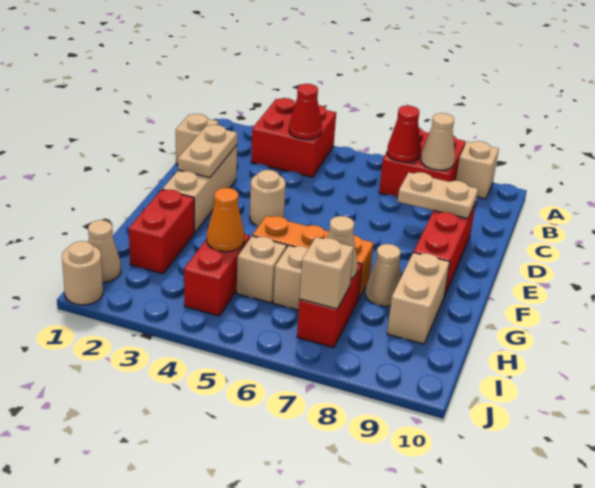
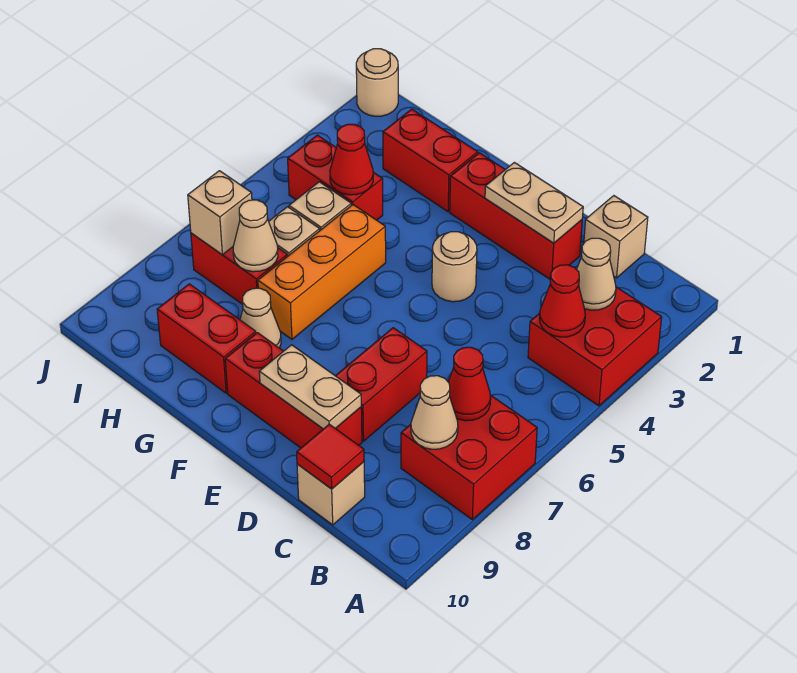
tan 1x1 brick [456,141,499,199] -> tan 1x1 brick moved to [297,462,365,525]
none -> red 1x1 tile [297,424,364,489]
tan 1x3 brick [162,145,237,233] -> red 1x3 brick [450,153,582,279]
none -> red 1x2 brick [336,328,427,441]
tan 1x2 plate [398,172,478,219] -> tan 1x2 plate turned to [259,345,361,429]
tan 1x2 brick [387,252,450,344] -> red 1x2 brick [157,284,256,393]
orange 1x1 cone [207,188,245,252] -> red 1x1 cone [330,124,373,195]
tan 1x1 cone [88,220,121,282] -> tan 1x1 cone moved to [577,238,616,310]

